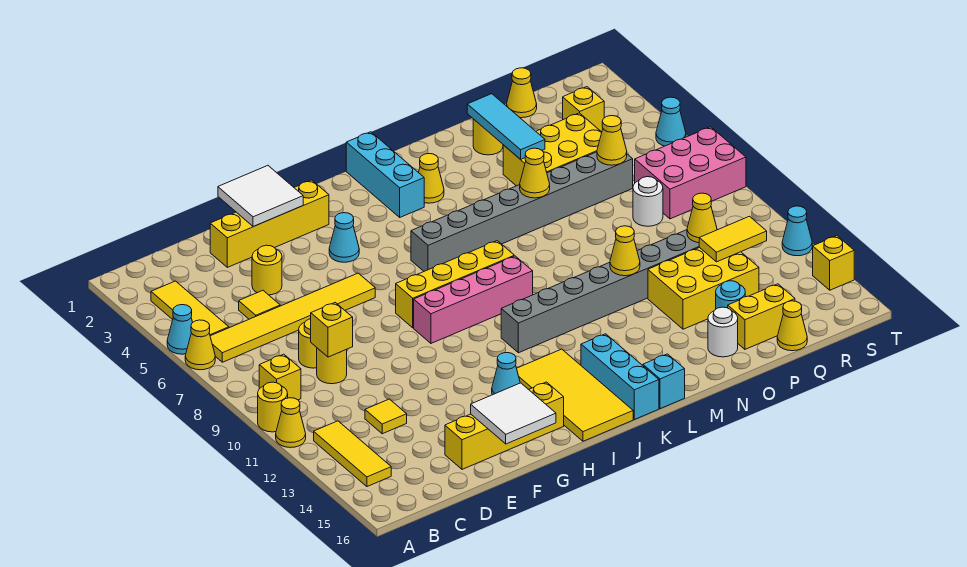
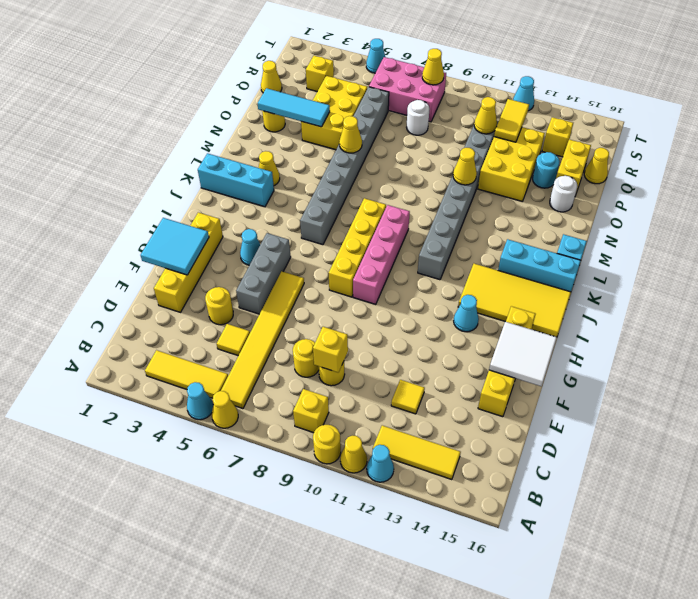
none -> cyan 1x1 cone [367,445,394,482]
white 2x2 tile [218,166,303,227] -> cyan 2x2 tile [141,218,209,275]
none -> grey 1x3 brick [236,233,291,314]
yellow 1x1 cone [597,116,627,165] -> yellow 1x1 cone moved to [422,49,444,85]
pink 2x3 brick [635,127,746,219] -> pink 2x3 brick turned to [369,57,446,122]
yellow 1x1 brick [813,236,854,290] -> yellow 1x1 brick moved to [542,117,573,157]

